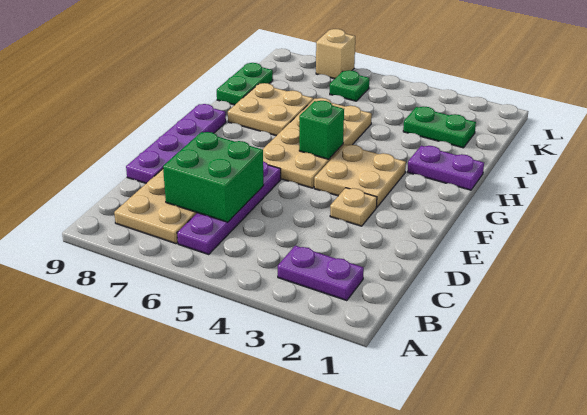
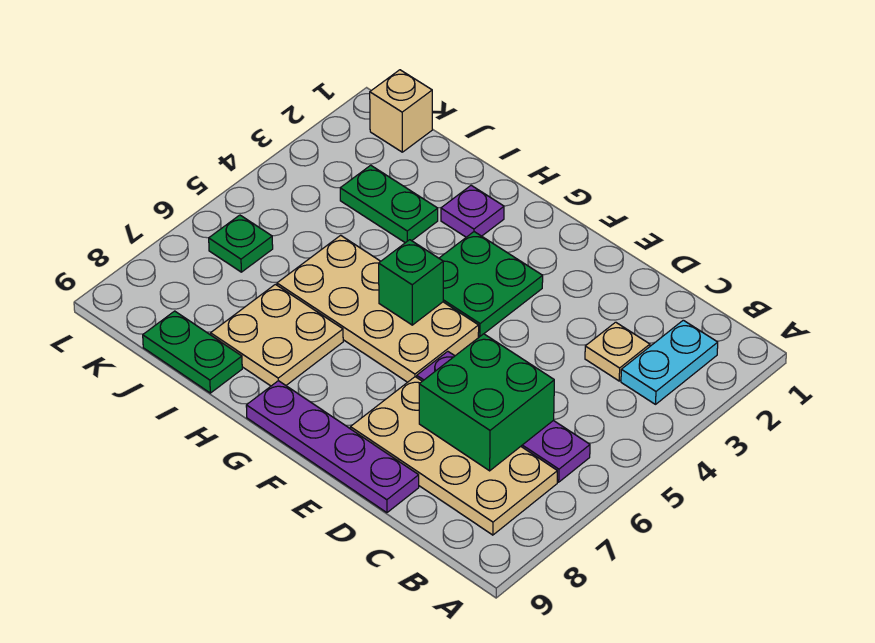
purple 1x2 plate [278,246,364,301] -> cyan 1x2 plate [621,320,718,404]
tan 1x1 plate [330,188,377,226] -> tan 1x1 plate moved to [585,322,650,381]
tan 2x2 plate [314,145,406,207] -> green 2x2 plate [439,232,543,337]
purple 1x2 plate [408,146,484,190] -> purple 1x1 plate [441,185,504,237]
green 1x2 plate [403,107,476,148] -> green 1x2 plate turned to [340,165,438,243]
tan 1x1 brick [316,29,355,79] -> tan 1x1 brick moved to [370,70,432,152]

